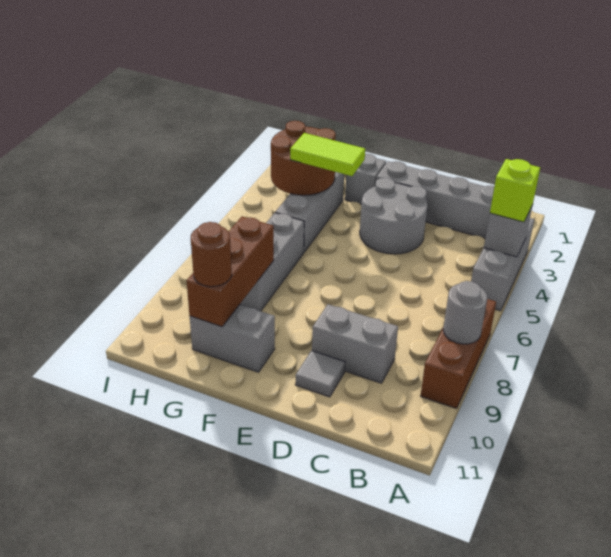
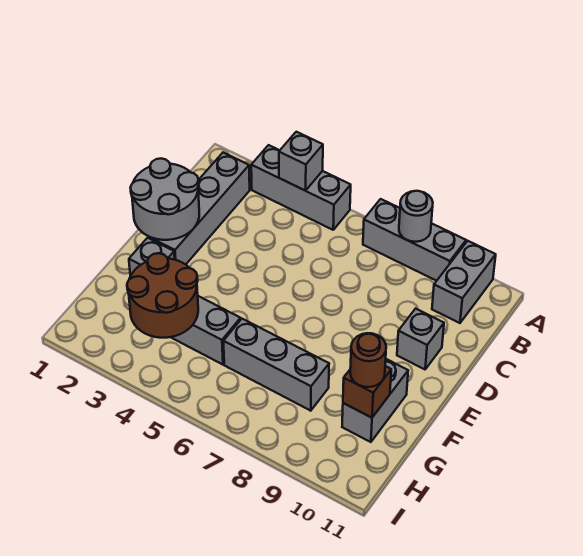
lime 1x1 brick [490,159,540,222] -> none
brown 1x3 brick [421,299,496,408] -> grey 1x3 brick [363,199,466,281]
grey 1x2 brick [312,304,398,383] -> grey 1x2 brick moved to [432,241,496,323]
grey 2x2 round brick [360,178,428,254] -> grey 2x2 round brick moved to [130,159,199,240]
grey 1x1 tile [295,351,345,397] -> grey 1x1 brick [397,309,444,369]
lime 1x2 tile [290,133,365,176] -> none
brown 1x3 brick [186,216,274,327] -> brown 1x1 brick [343,366,391,418]

